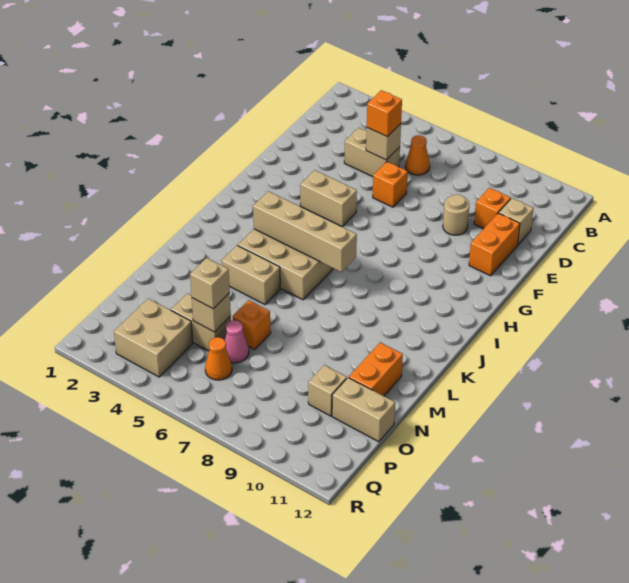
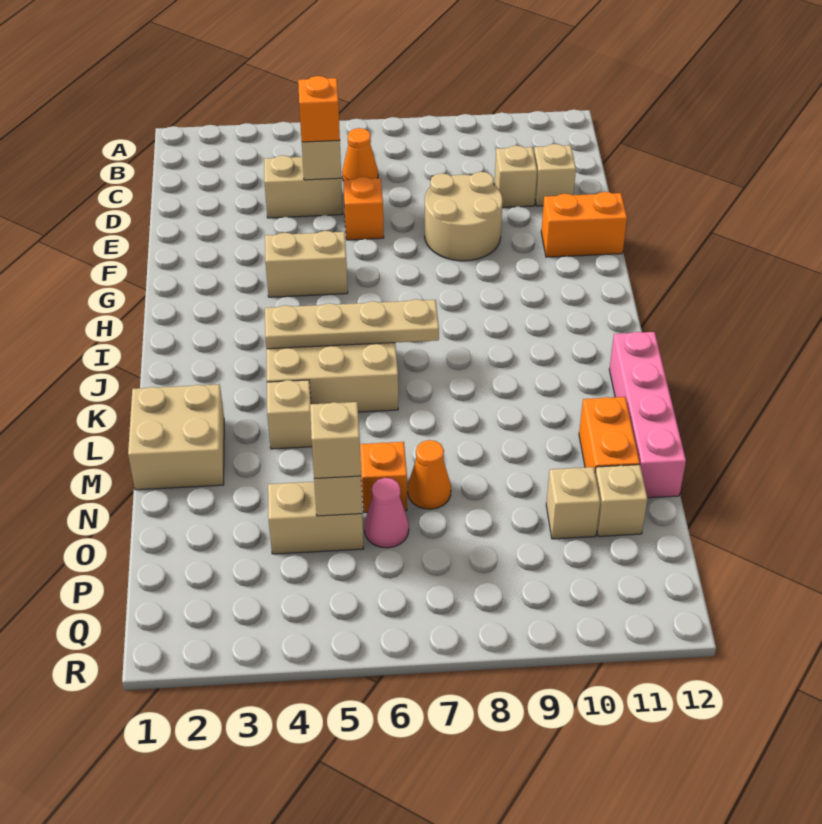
orange 1x1 brick [474,188,511,229] -> tan 1x1 brick [494,145,537,208]
tan 1x1 round brick [443,195,469,235] -> tan 2x2 round brick [425,172,503,261]
orange 1x2 brick [469,213,520,276] -> orange 1x2 brick turned to [541,192,627,257]
tan 1x4 brick [253,191,357,272] -> tan 1x4 plate [265,299,439,349]
none -> pink 1x4 brick [609,332,686,498]
tan 1x2 brick [221,245,280,304] -> tan 1x1 brick [267,380,312,449]
tan 1x2 brick [332,378,395,442] -> tan 1x1 brick [595,465,647,536]
tan 2x2 brick [114,299,193,377] -> tan 2x2 brick moved to [128,384,224,490]
orange 1x1 cone [205,337,232,380] -> orange 1x1 cone moved to [408,440,451,509]

